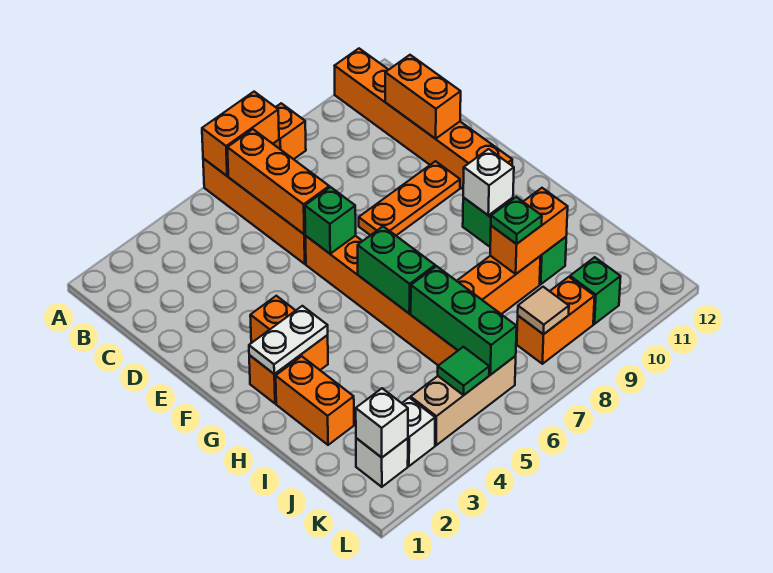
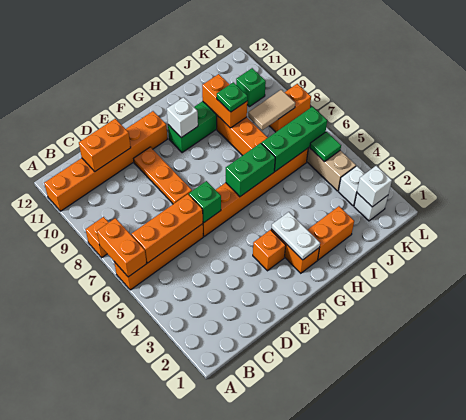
orange 1x2 brick [517,277,595,364] -> orange 1x2 brick turned to [269,84,311,132]
tan 1x1 tile [518,287,569,334] -> tan 1x2 tile [248,90,295,130]

